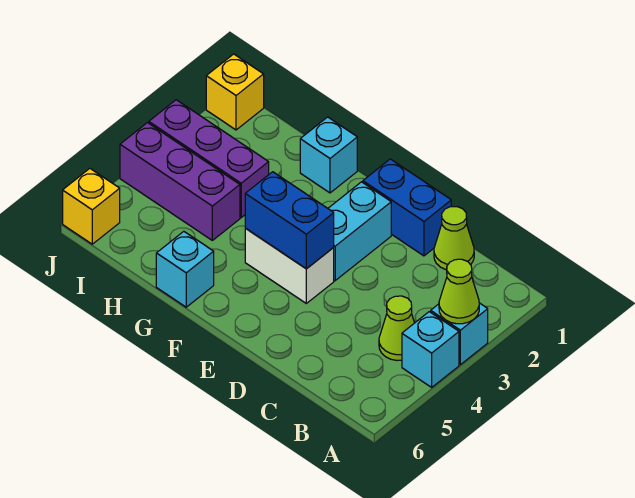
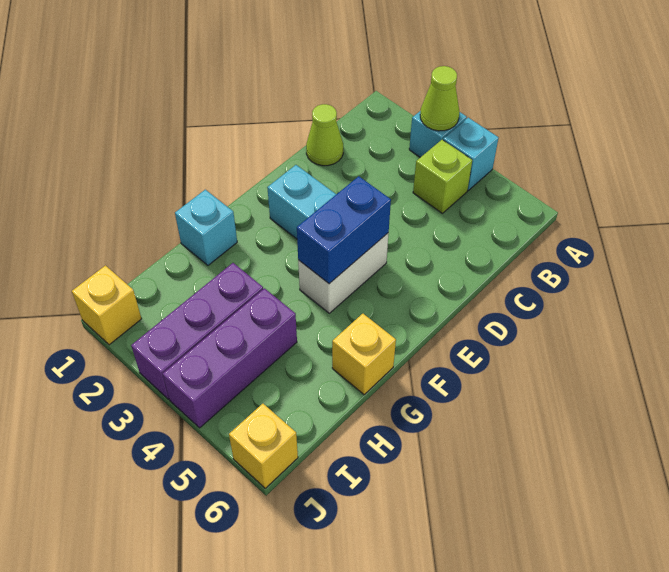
lime 1x1 cone [379,296,414,361] -> lime 1x1 brick [413,140,472,213]
blue 1x2 brick [363,159,451,256] -> none
cyan 1x1 brick [156,231,214,307] -> yellow 1x1 brick [332,314,396,395]

